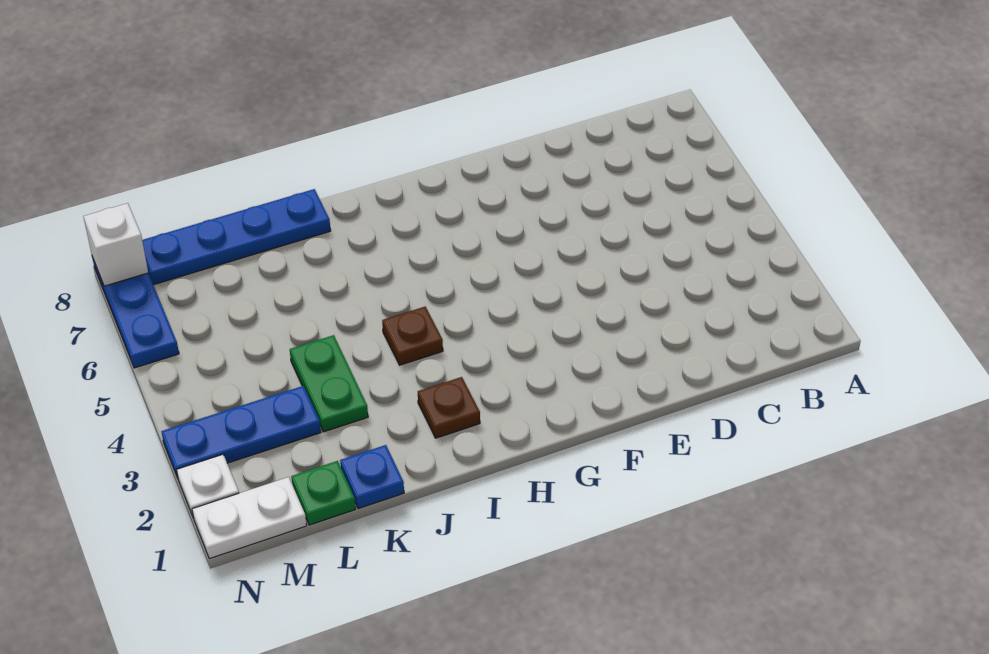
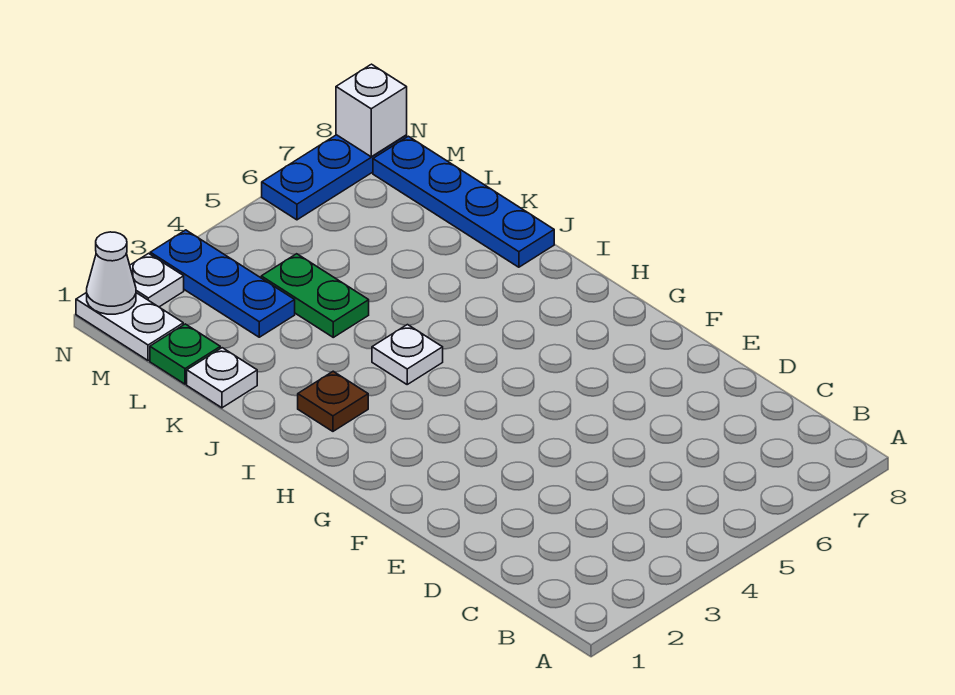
brown 1x1 plate [382,307,443,365] -> white 1x1 plate [372,325,443,384]
blue 1x1 plate [340,445,404,509] -> white 1x1 plate [187,348,257,408]
green 1x2 plate [290,335,368,432] -> green 1x2 plate turned to [261,254,369,337]
none -> white 1x1 cone [87,232,136,314]

